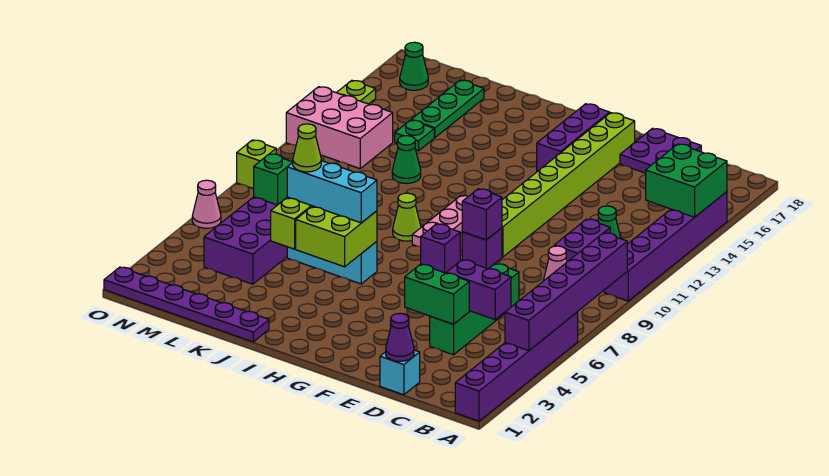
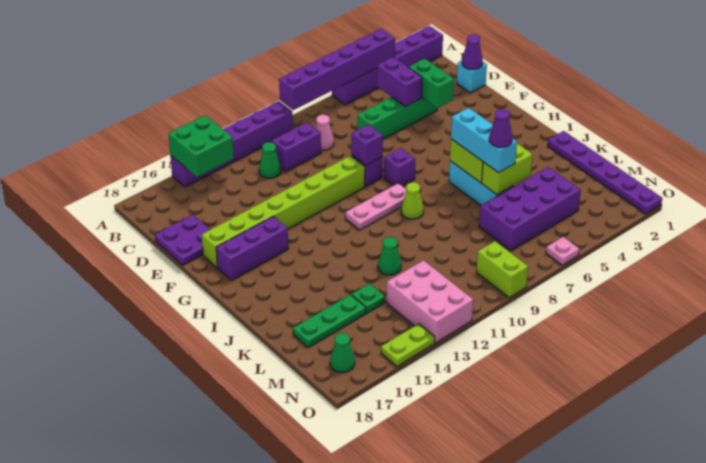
lime 1x1 cone [293,124,321,172] -> purple 1x1 cone [489,109,512,147]
green 1x1 brick [254,154,293,205] -> none
pink 1x1 cone [192,180,221,228] -> pink 1x1 plate [546,237,579,265]
lime 1x1 brick [237,140,276,189] -> lime 1x2 brick [477,241,528,298]

